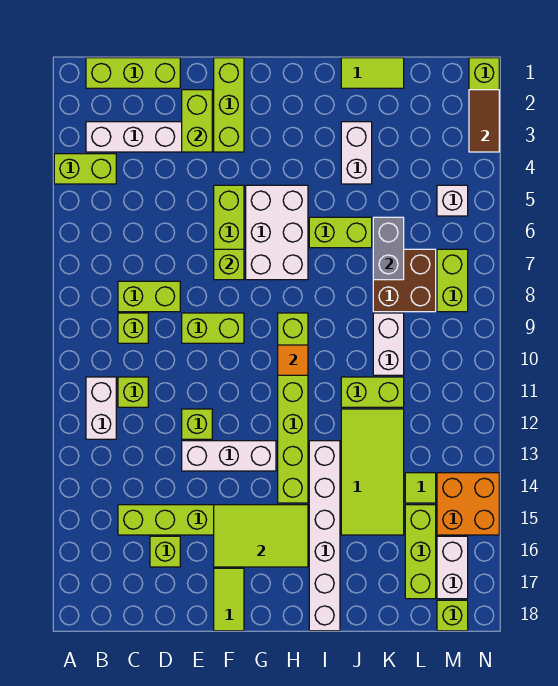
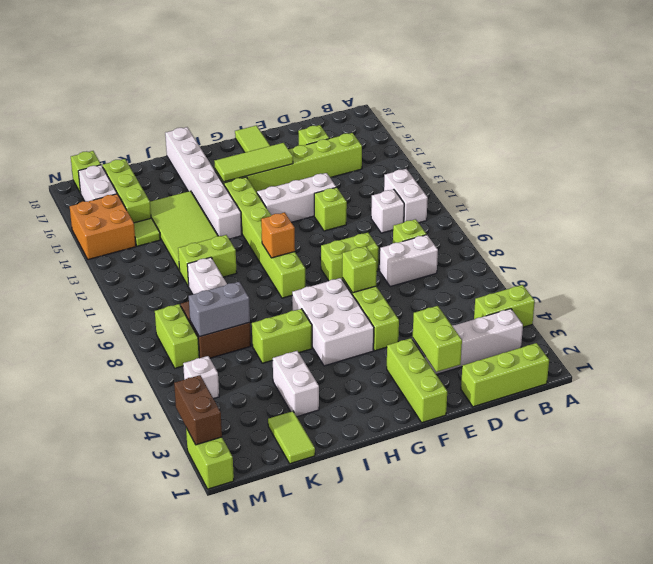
lime 1x2 brick [118,281,180,312] -> white 1x2 brick [380,235,438,287]
lime 1x1 brick [118,377,148,407] -> white 1x1 brick [371,190,404,233]
lime 2x3 tile [214,505,308,567] -> lime 1x3 tile [214,143,293,182]
orange 1x1 tile [278,345,308,375] -> orange 1x1 brick [261,212,295,258]
lime 1x2 tile [341,58,404,88] -> lime 1x2 tile turned to [268,411,315,464]
grey 1x2 brick [373,217,404,280] -> grey 1x2 brick turned to [189,282,250,337]
brown 1x2 tile [469,90,499,152] -> brown 1x2 brick [174,375,222,445]

